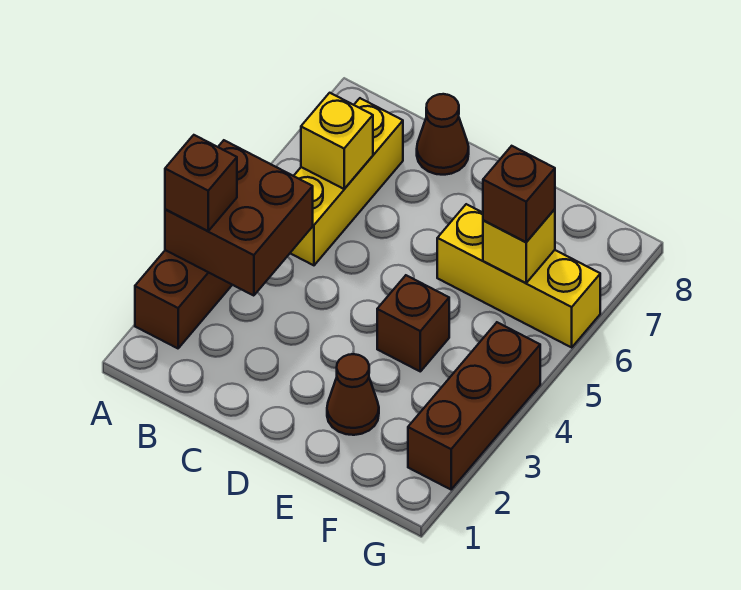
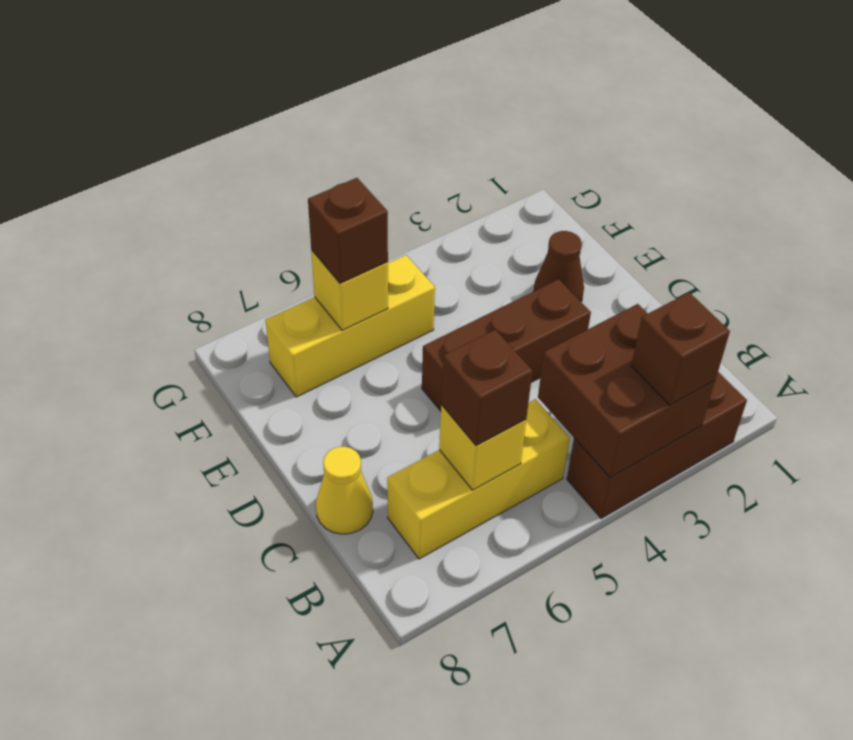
brown 1x1 cone [417,94,469,175] -> yellow 1x1 cone [316,447,373,534]
brown 1x1 brick [377,275,449,371] -> brown 1x1 brick moved to [441,330,532,446]
yellow 1x3 brick [437,204,600,347] -> yellow 1x3 brick turned to [265,255,435,397]
brown 1x3 brick [408,322,540,489] -> brown 1x3 brick moved to [422,279,591,411]

